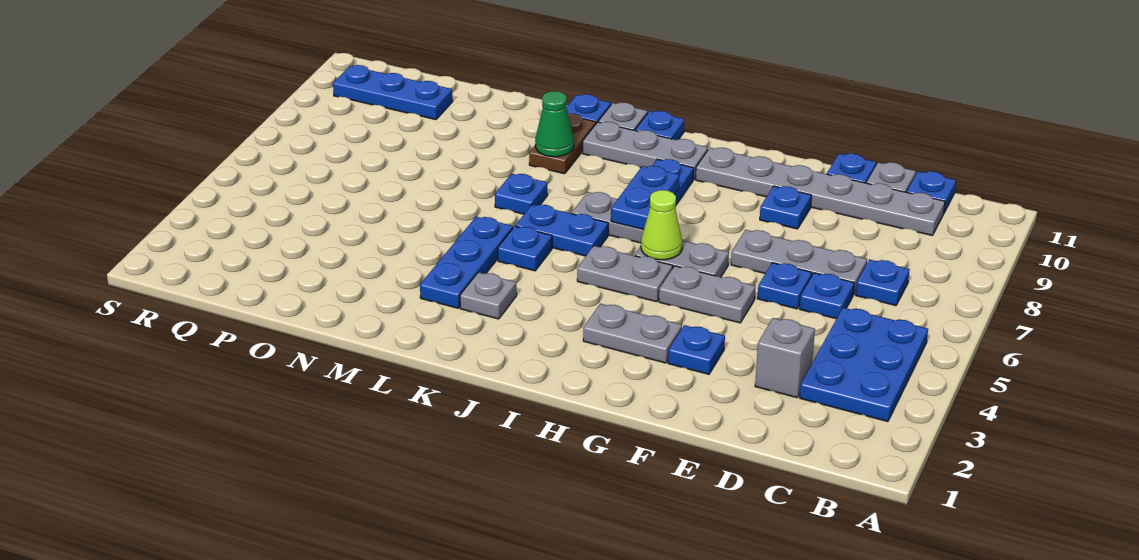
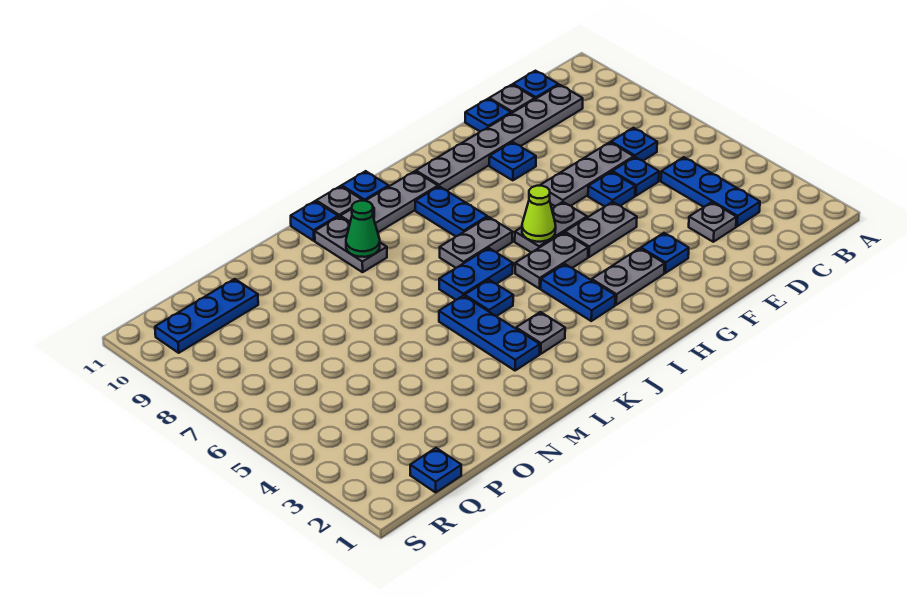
blue 2x3 plate [800,308,928,422] -> blue 1x3 plate [661,157,760,226]
grey 1x1 brick [755,318,815,398] -> grey 1x1 plate [689,202,737,242]
blue 1x2 plate [611,166,679,230] -> blue 1x2 plate moved to [541,264,615,321]
blue 1x1 plate [495,174,548,214] -> blue 1x1 plate moved to [410,448,461,492]
brown 1x2 plate [529,113,596,174] -> grey 1x2 plate [315,217,387,272]

